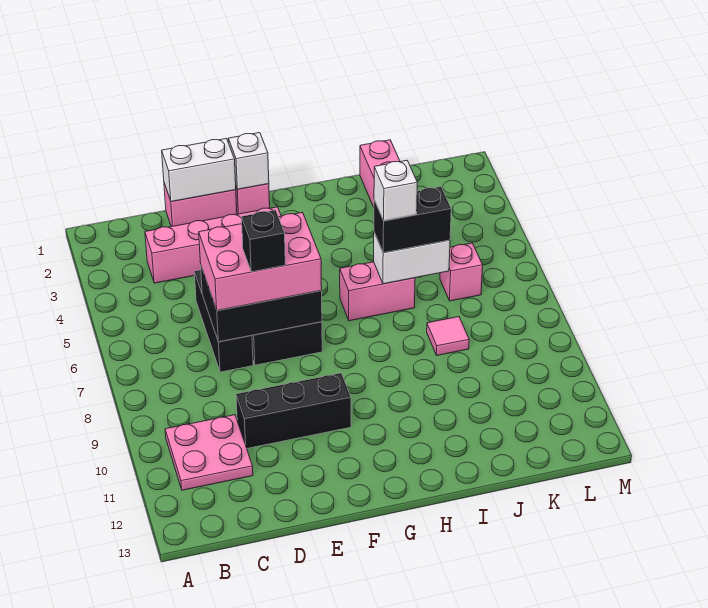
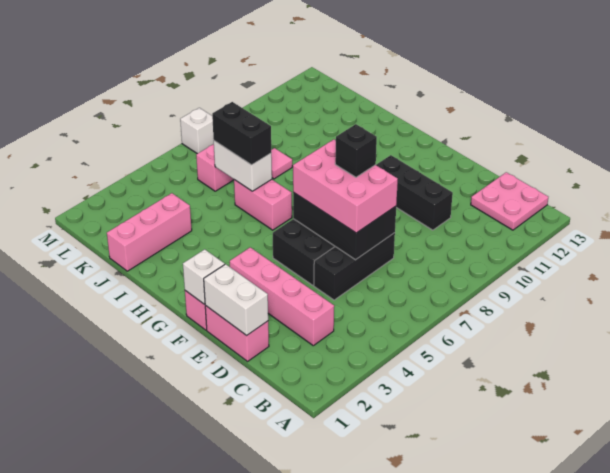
pink 2x2 plate [165,415,253,490] -> pink 2x2 plate moved to [471,172,548,230]
white 1x1 brick [374,161,417,221] -> white 1x1 brick moved to [180,108,214,154]

